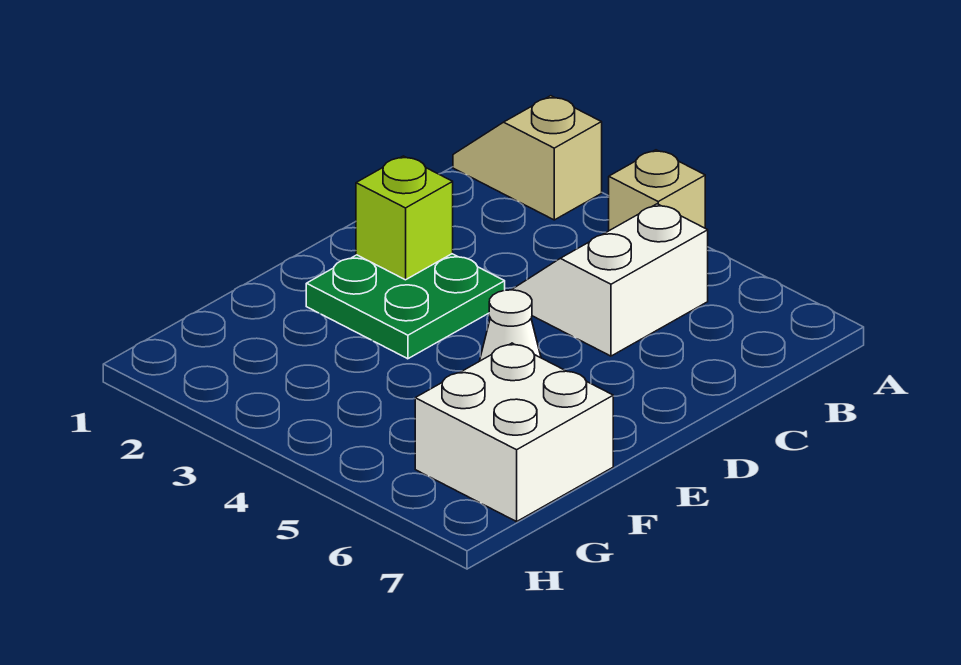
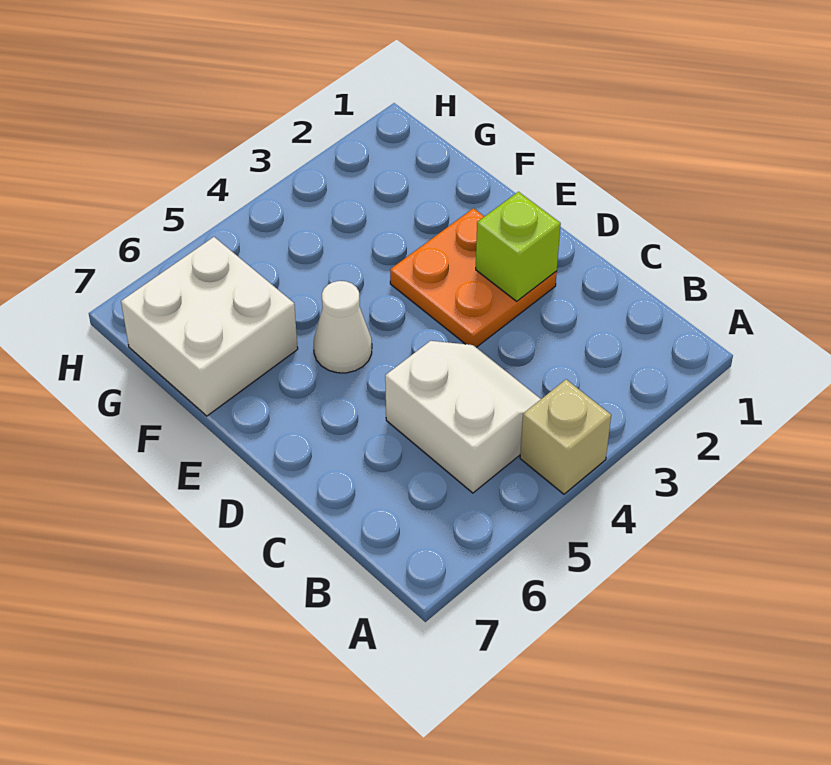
tan 1x2 slope [453,96,602,220] -> none
green 2x2 plate [306,254,505,359] -> orange 2x2 plate [390,208,557,347]

